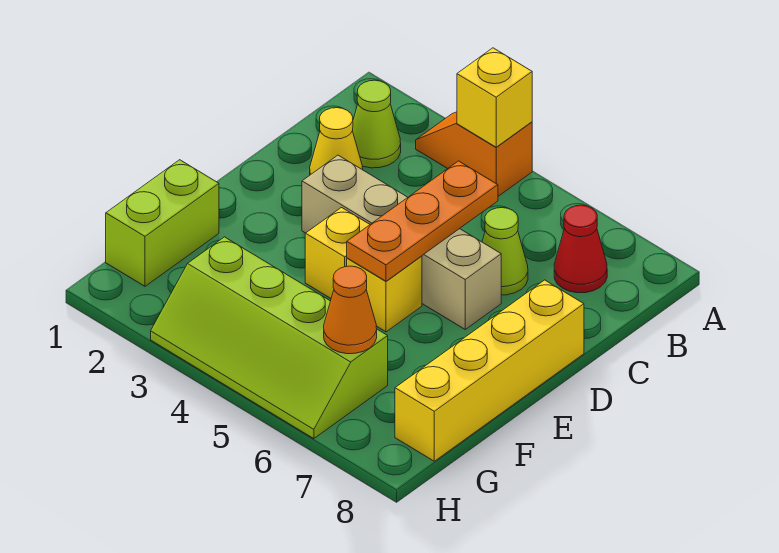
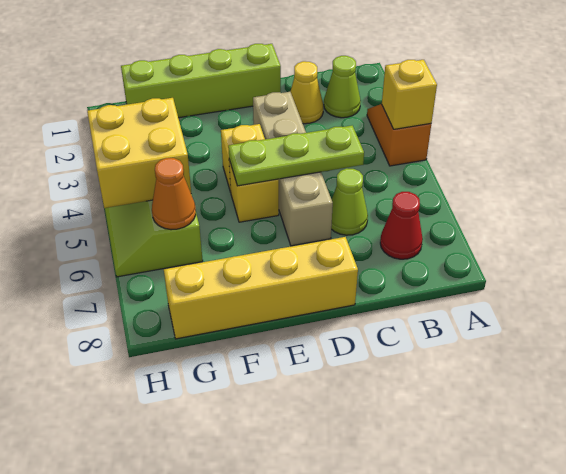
orange 1x3 plate [347,161,498,281] -> lime 1x3 plate [228,126,364,186]
lime 1x2 brick [106,160,219,286] -> lime 1x4 brick [121,44,281,118]
none -> yellow 2x2 brick [87,98,191,208]

